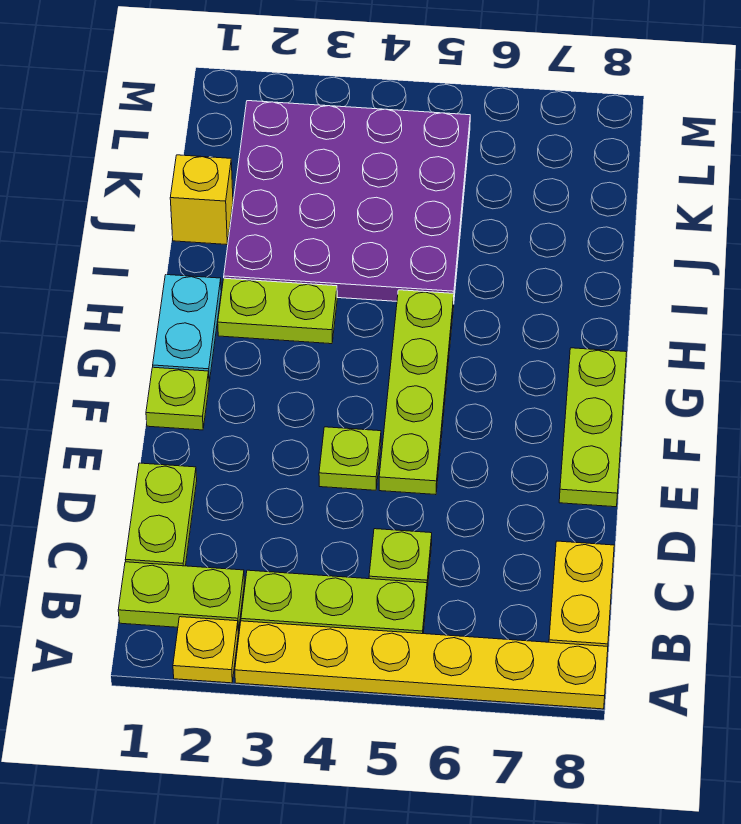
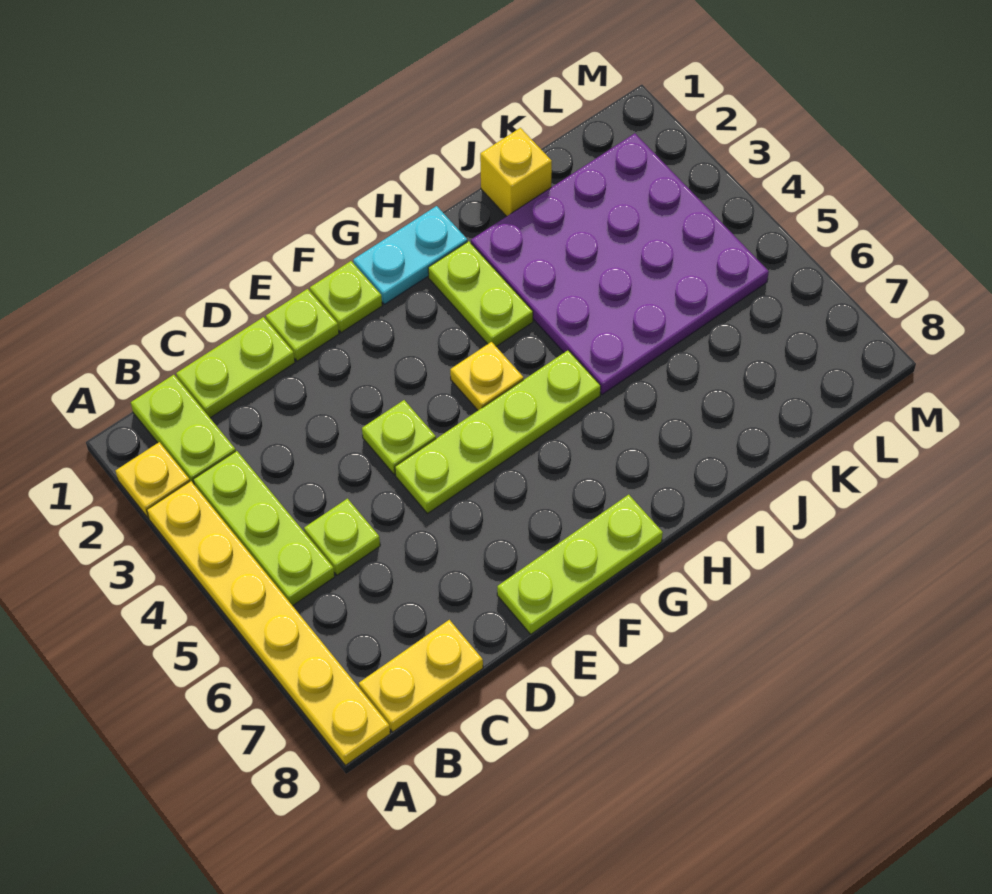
none -> lime 1x1 plate [266,289,339,361]
none -> yellow 1x1 plate [450,342,524,410]

